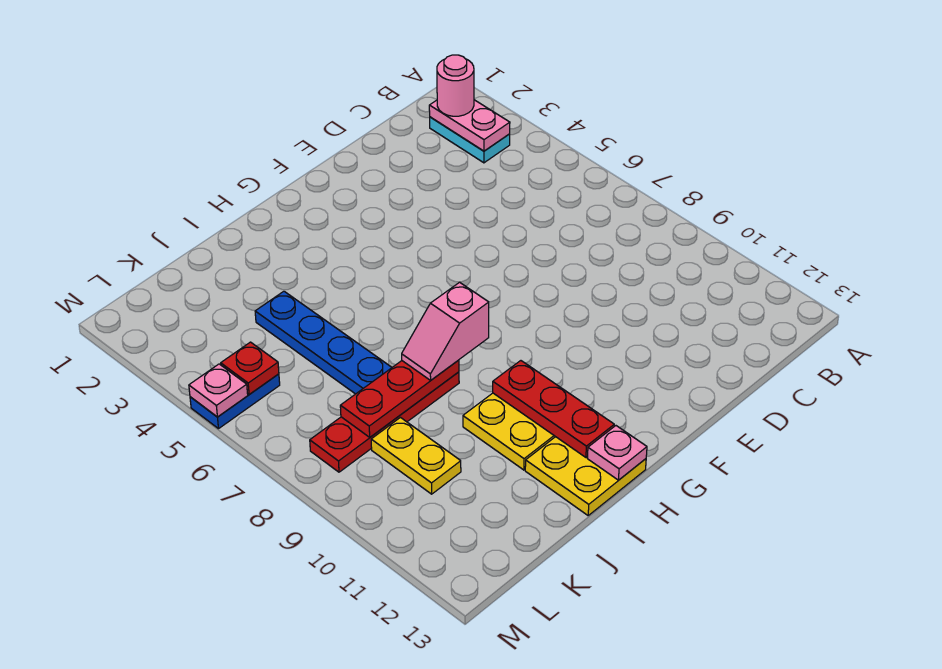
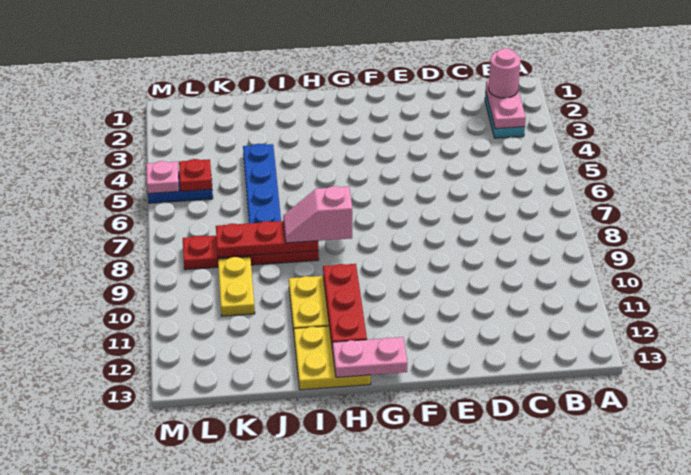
pink 1x1 plate [588,426,647,480] -> pink 1x2 plate [333,337,407,377]

